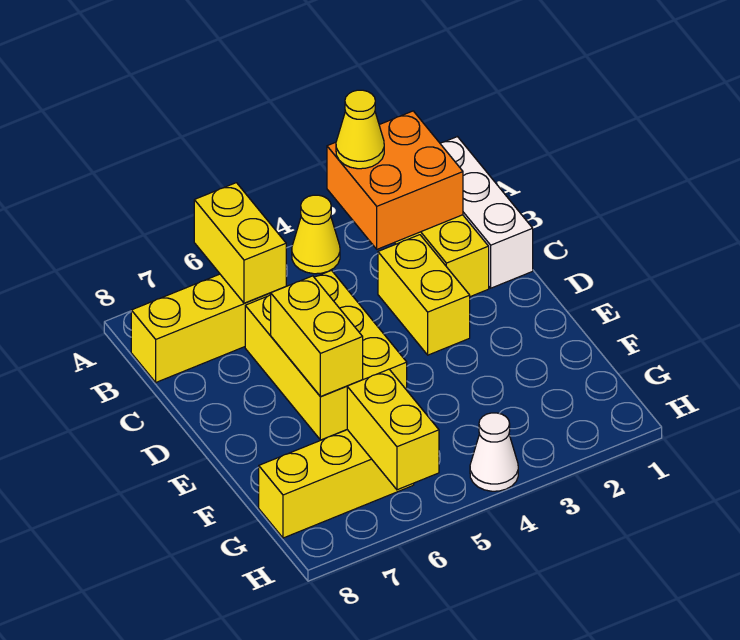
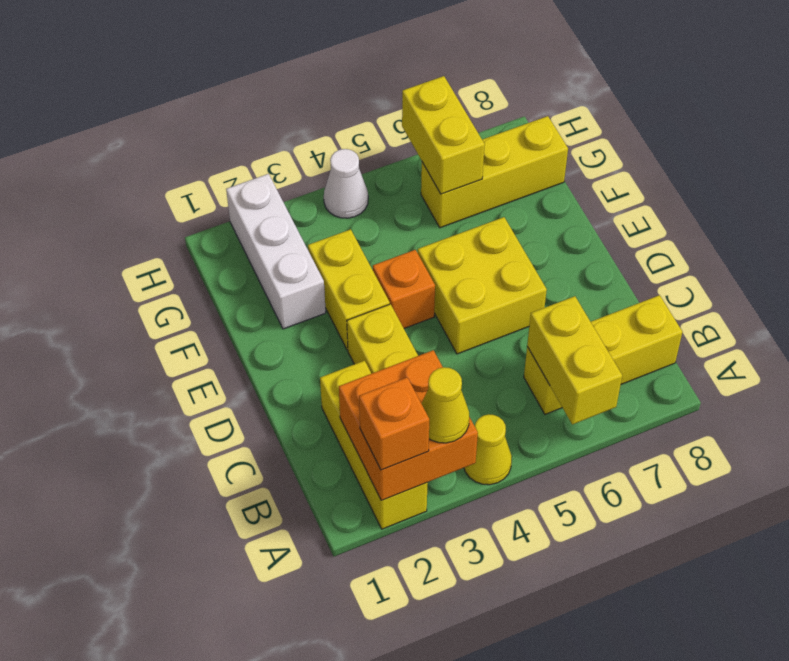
white 1x3 brick [440,137,533,288] -> white 1x3 brick moved to [226,174,326,329]
none -> orange 1x1 brick [359,377,429,470]
yellow 2x3 brick [245,271,407,440] -> yellow 2x2 brick [418,217,547,354]
yellow 1x2 brick [271,276,363,397] -> yellow 1x2 brick moved to [308,229,390,350]
none -> orange 1x1 brick [373,250,435,328]

